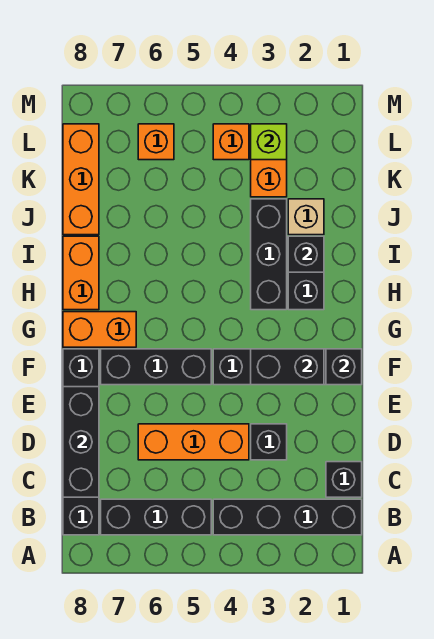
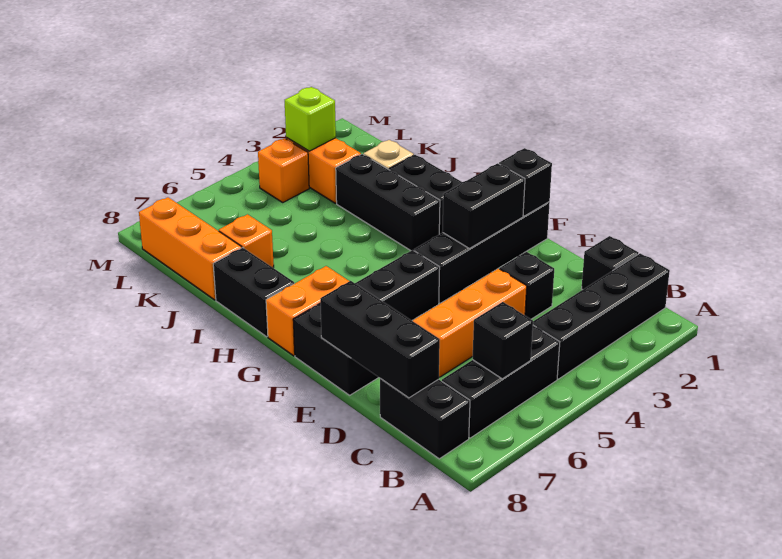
orange 1x2 brick [63,236,99,310] -> black 1x2 brick [213,248,294,337]
black 1x1 brick [288,236,324,272] -> black 1x1 brick moved to [473,302,533,379]
orange 1x1 brick [138,124,174,160] -> orange 1x1 brick moved to [219,214,274,268]

